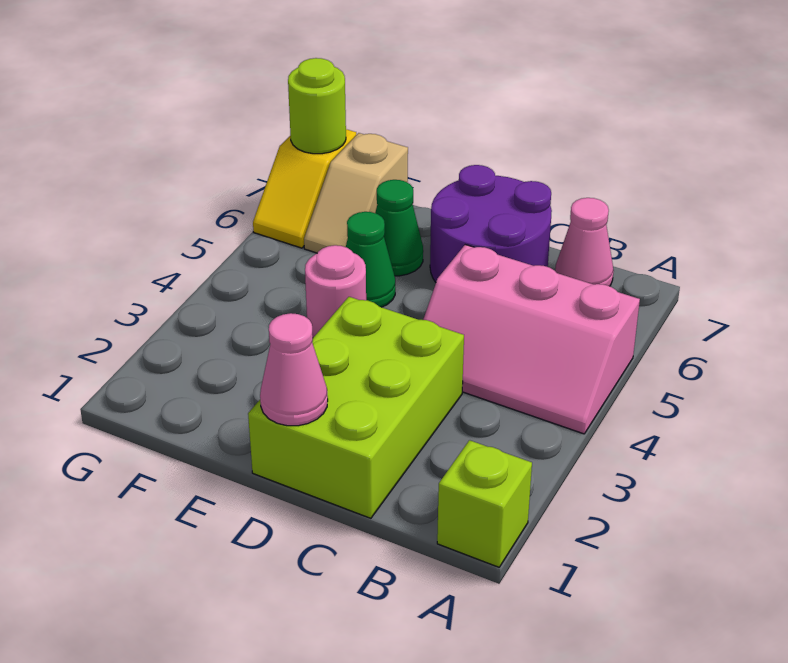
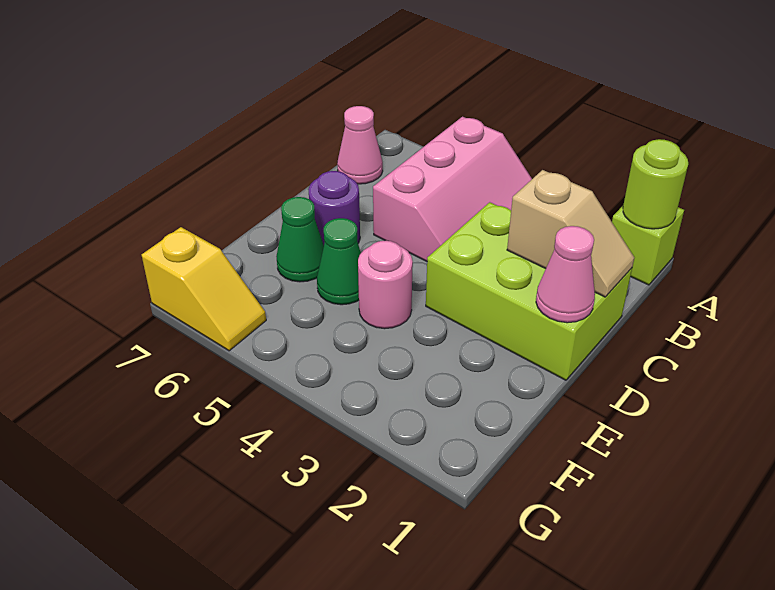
purple 2x2 round brick [430,165,552,282] -> purple 1x1 round brick [308,171,360,245]
tan 1x2 slope [304,133,408,253] -> tan 1x2 slope moved to [507,170,635,297]
lime 1x1 round brick [288,58,346,154] -> lime 1x1 round brick moved to [623,139,688,229]

